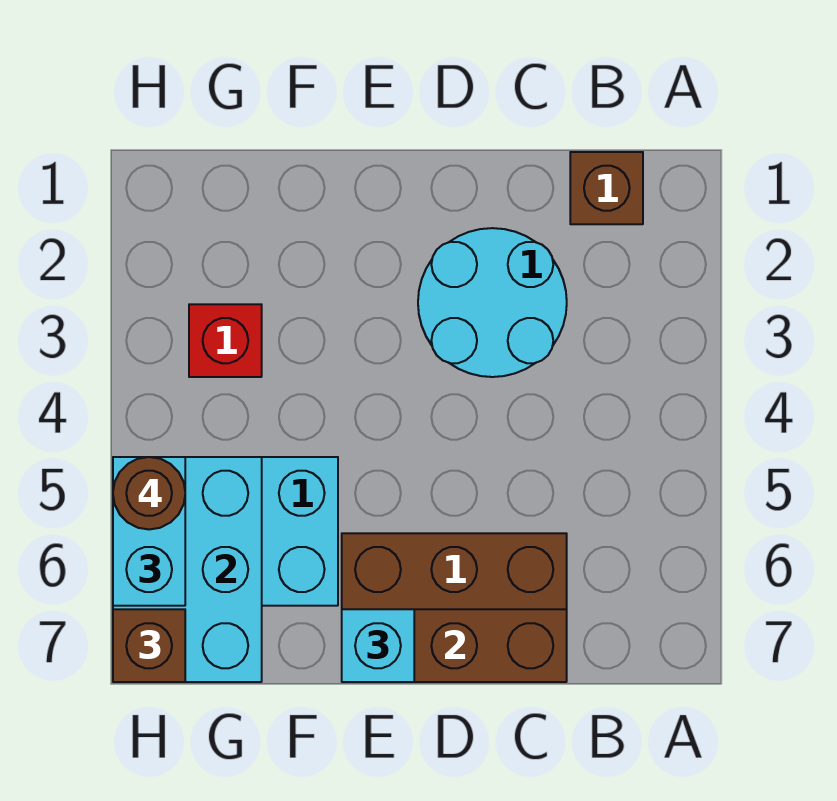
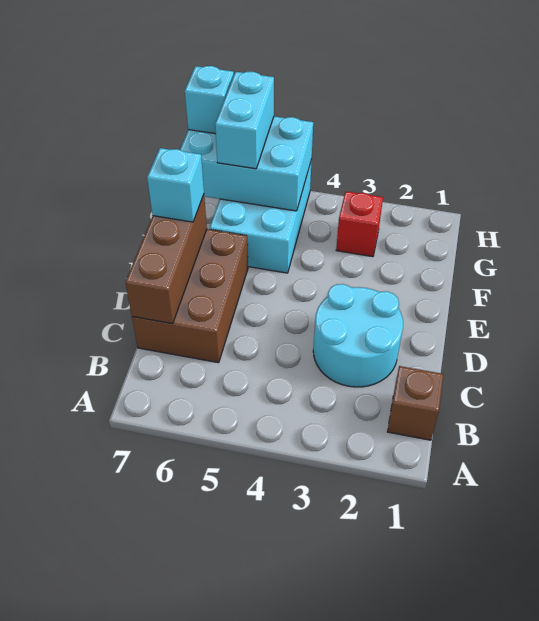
cyan 1x2 brick [113,457,185,606] -> cyan 1x2 brick turned to [215,72,274,169]
brown 1x1 round brick [113,457,185,529] -> none
brown 1x1 brick [113,609,185,682] -> cyan 1x1 brick [185,66,234,134]

